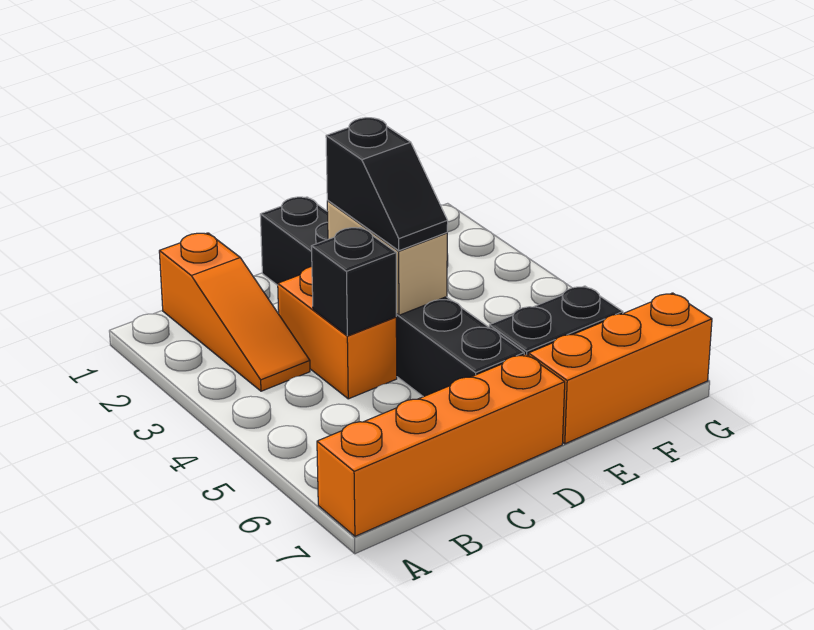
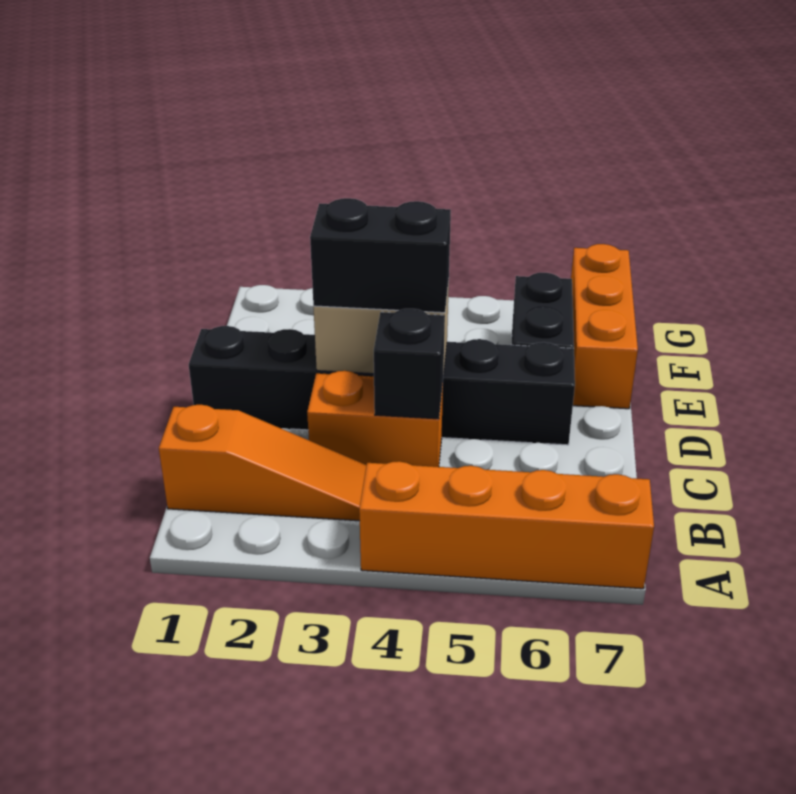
orange 1x4 brick [317,354,565,536] -> orange 1x4 brick turned to [359,461,654,589]
black 1x2 slope [326,118,448,251] -> black 1x2 brick [310,198,451,313]

